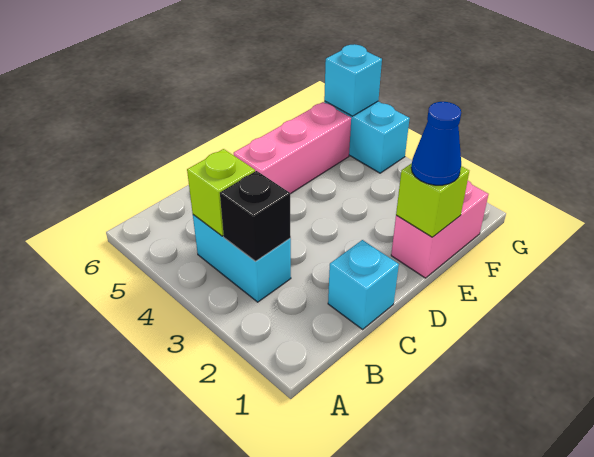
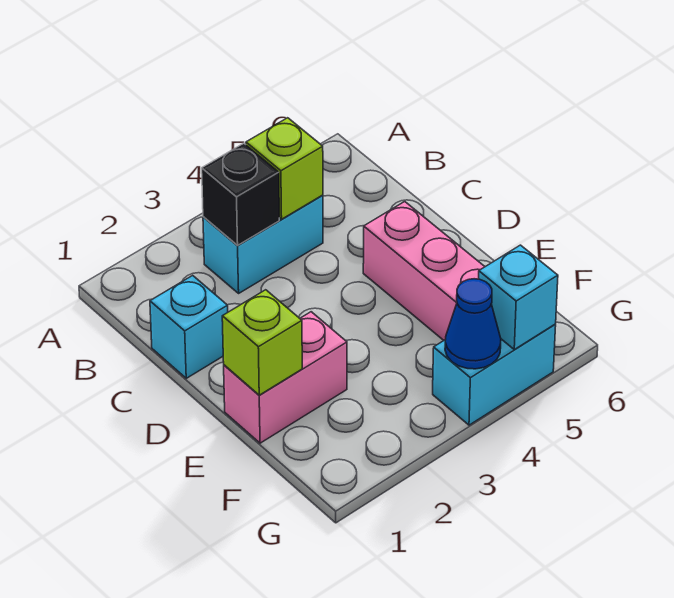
pink 1x2 brick [391,181,489,278] -> pink 1x2 brick turned to [224,312,347,443]
blue 1x1 cone [411,102,461,185] -> blue 1x1 cone moved to [445,279,501,369]

